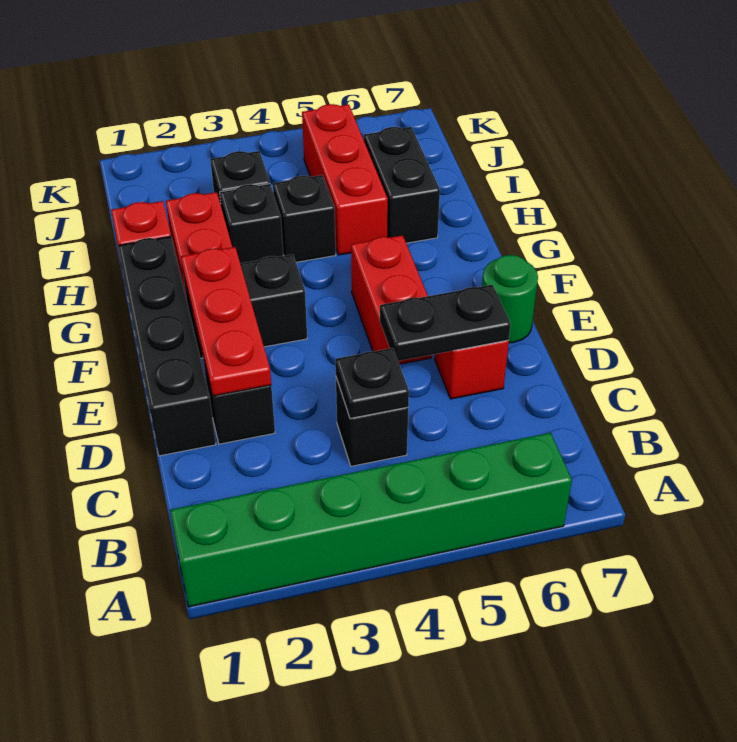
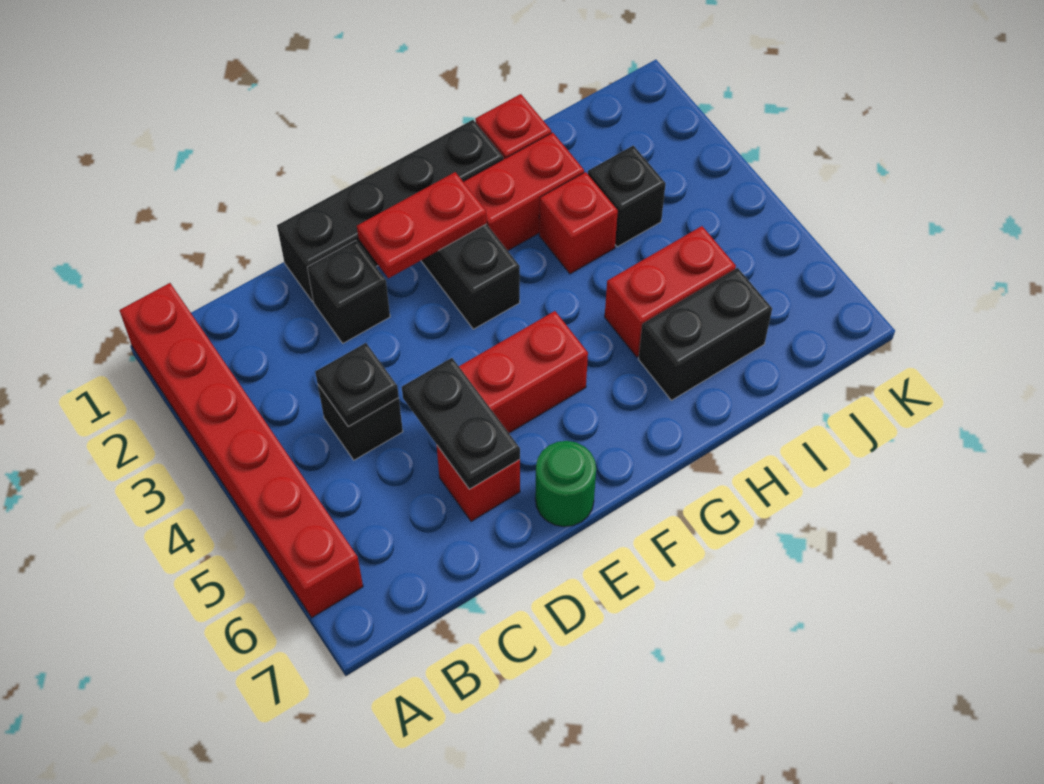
green 1x6 brick [170,433,572,607] -> red 1x6 brick [119,283,363,617]
red 1x3 plate [181,247,271,396] -> red 1x2 plate [357,172,487,278]
black 1x1 brick [220,184,283,263] -> red 1x1 brick [539,172,618,274]
black 1x1 brick [273,175,336,262] -> none
red 1x3 brick [302,104,388,255] -> red 1x2 brick [605,226,736,357]

